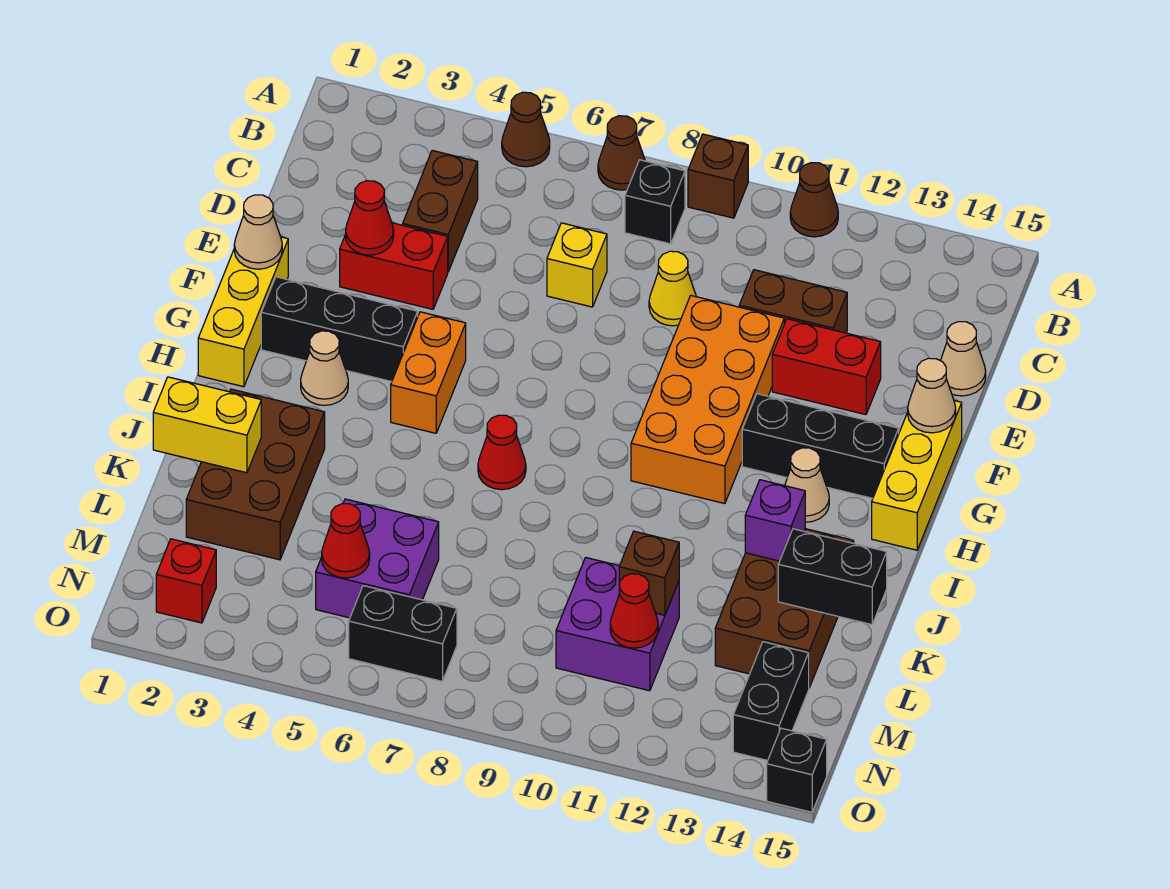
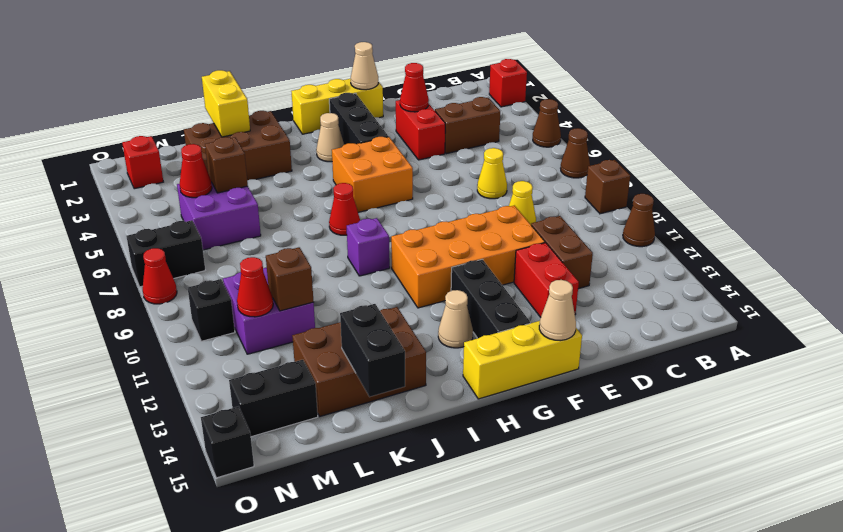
none -> red 1x1 brick [489,59,527,107]
black 1x1 brick [625,160,685,244] -> black 1x1 brick moved to [188,279,235,341]
yellow 1x1 brick [547,223,607,307] -> yellow 1x1 cone [477,148,507,199]
tan 1x1 cone [941,322,986,396] -> none
orange 1x2 brick [391,312,466,433] -> orange 2x2 brick [332,137,413,212]
purple 1x1 brick [745,480,805,561] -> purple 1x1 brick moved to [347,218,390,276]
none -> brown 1x1 brick [205,137,248,193]
black 1x2 brick [349,586,457,681] -> black 1x2 brick turned to [127,220,205,287]
none -> red 1x1 cone [143,248,177,304]

